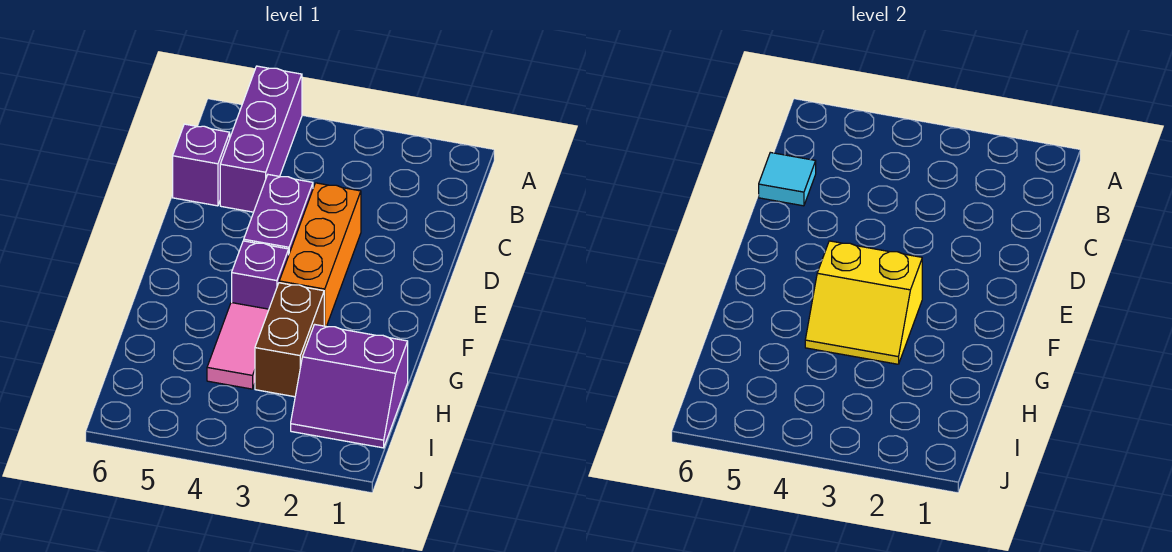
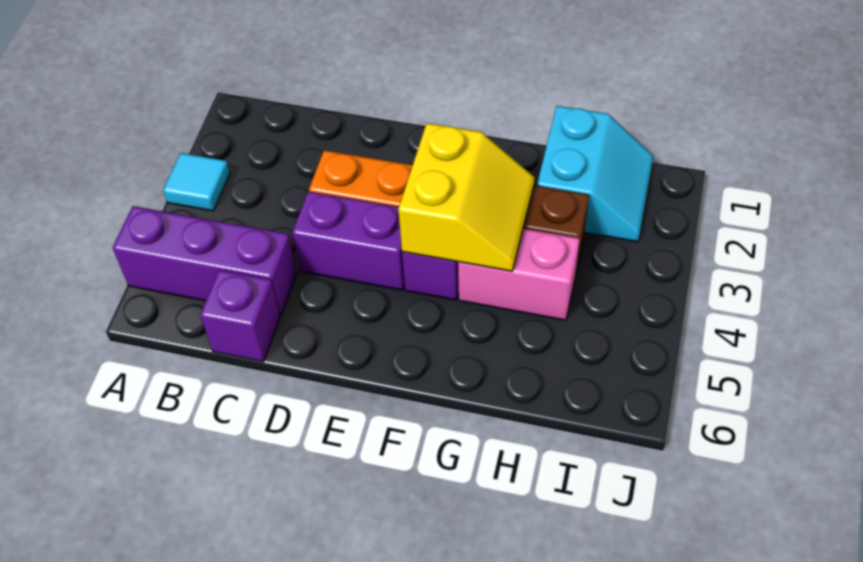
cyan 1x1 tile [759,152,816,206] -> cyan 1x1 tile moved to [163,153,230,211]
pink 1x2 tile [207,303,269,389] -> pink 1x2 brick [458,229,580,320]
purple 2x2 slope [291,324,408,448] -> cyan 2x2 slope [537,106,654,242]

